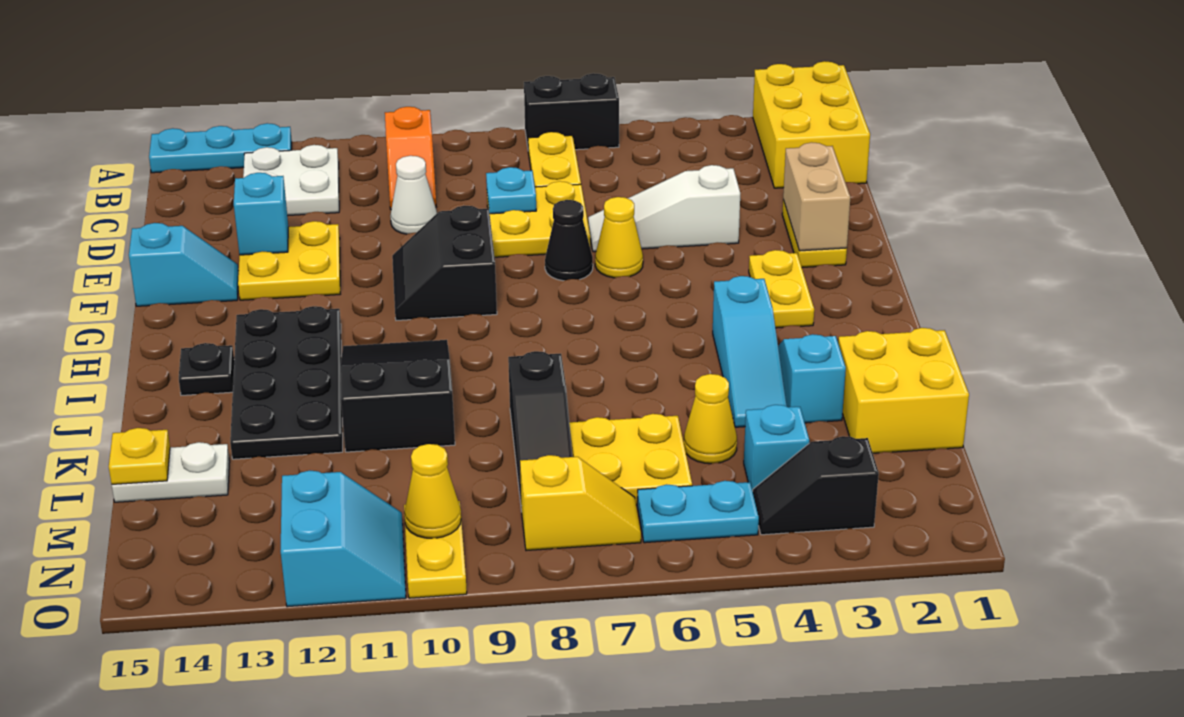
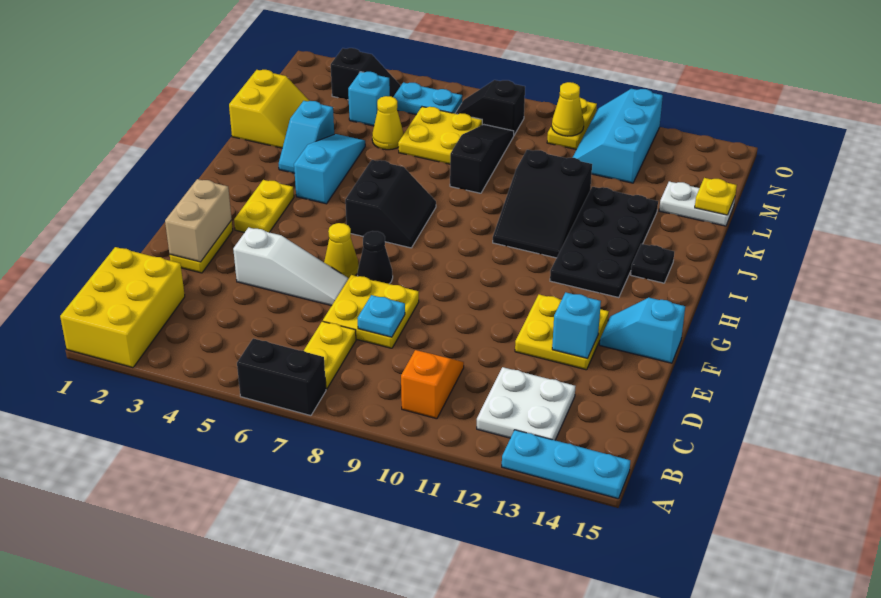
white 1x1 cone [390,156,437,234] -> none
black 2x2 slope [392,206,497,320] -> black 2x2 slope moved to [345,160,436,248]
yellow 2x2 brick [838,328,969,453] -> yellow 2x2 slope [229,70,309,148]
yellow 1x2 slope [520,455,641,551] -> black 1x2 slope [455,80,525,135]
cyan 2x2 slope [281,470,406,607] -> cyan 2x3 slope [572,89,663,183]

